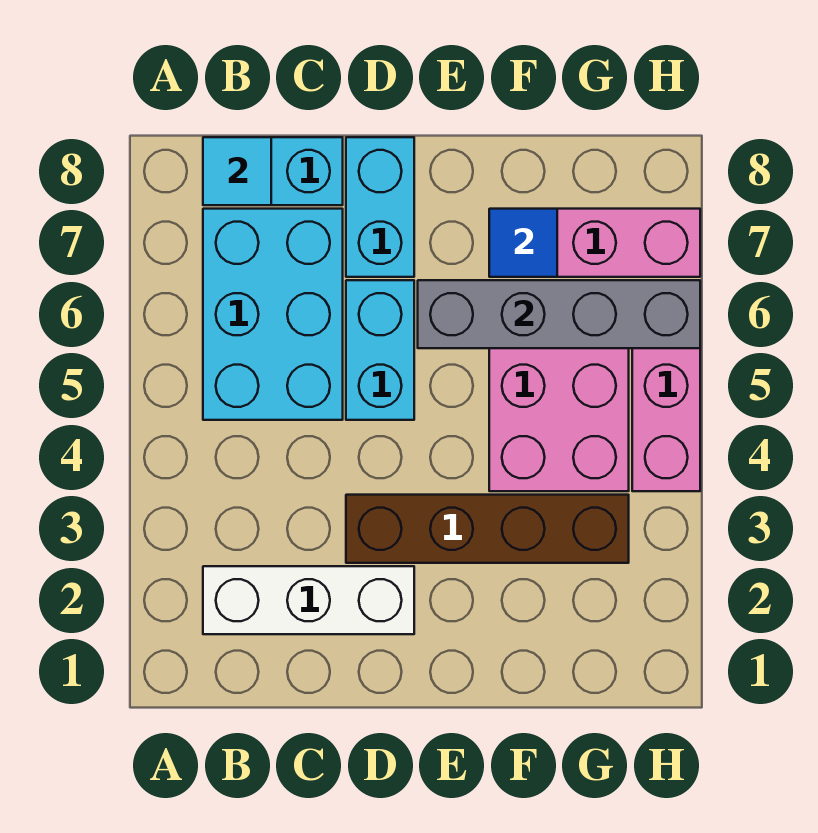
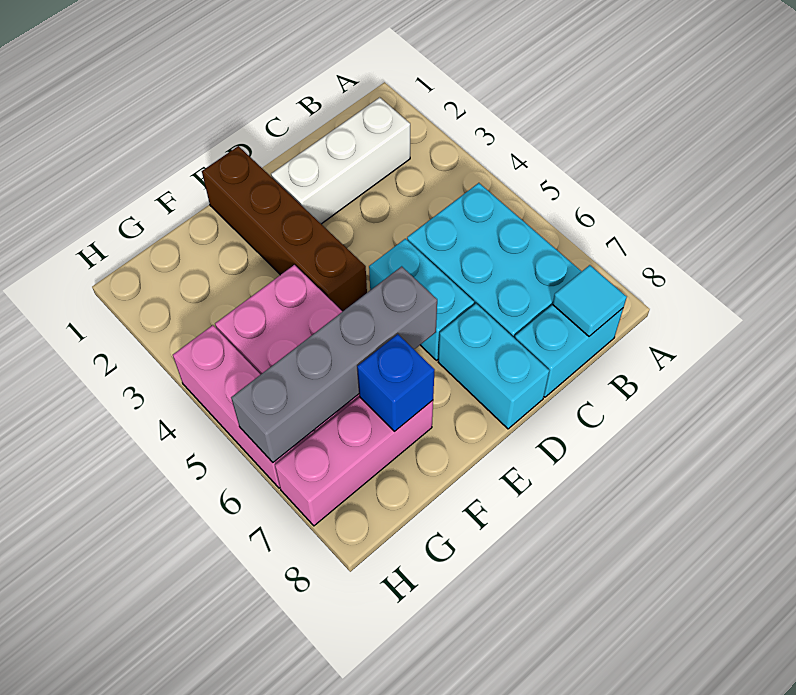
brown 1x4 brick [346,495,629,563] -> brown 1x4 brick turned to [202,146,367,312]
blue 1x1 tile [489,209,557,277] -> blue 1x1 brick [357,334,434,431]

